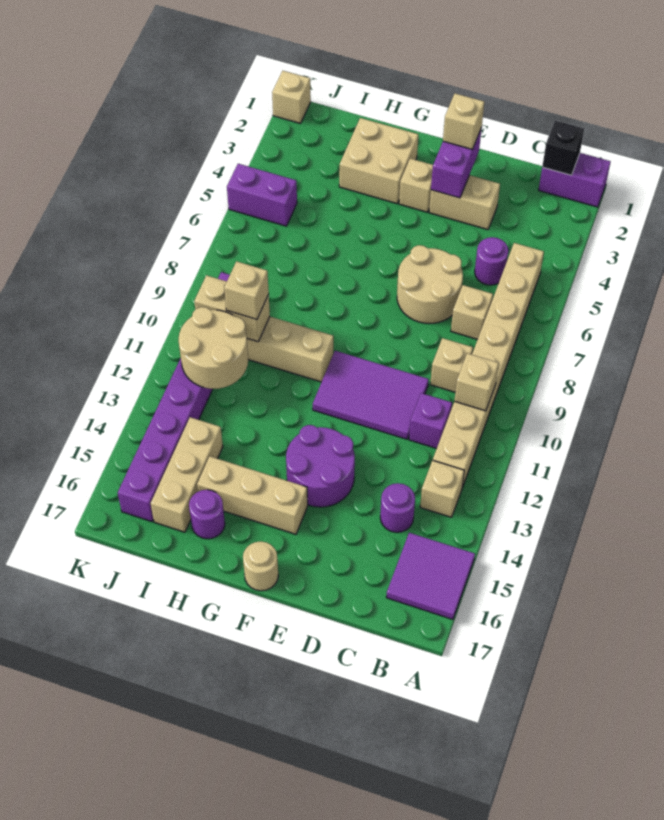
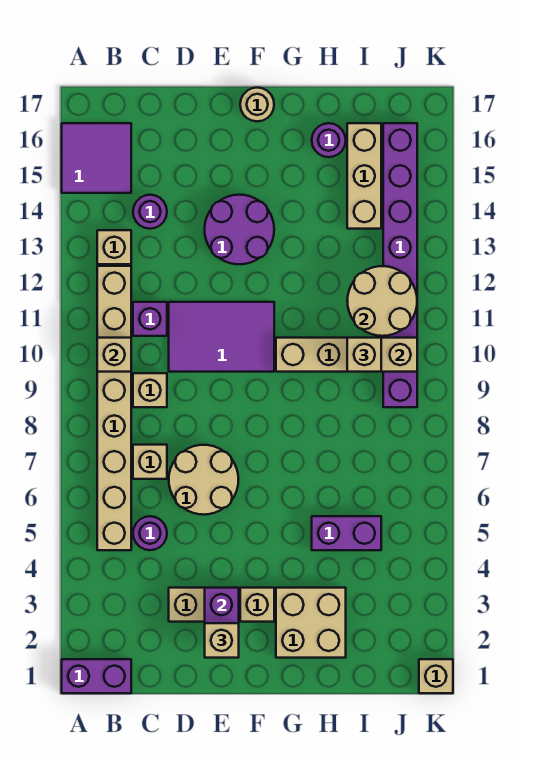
black 1x1 brick [542,120,584,175] -> none
tan 1x3 brick [197,456,308,534] -> none
purple 1x2 brick [227,164,297,226] -> purple 1x2 brick moved to [312,516,381,550]

